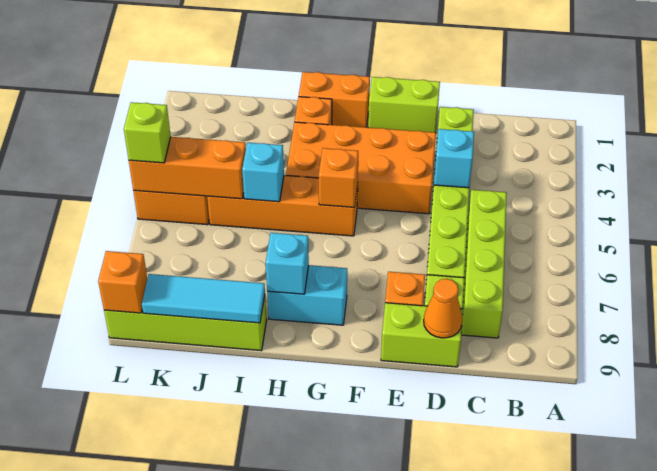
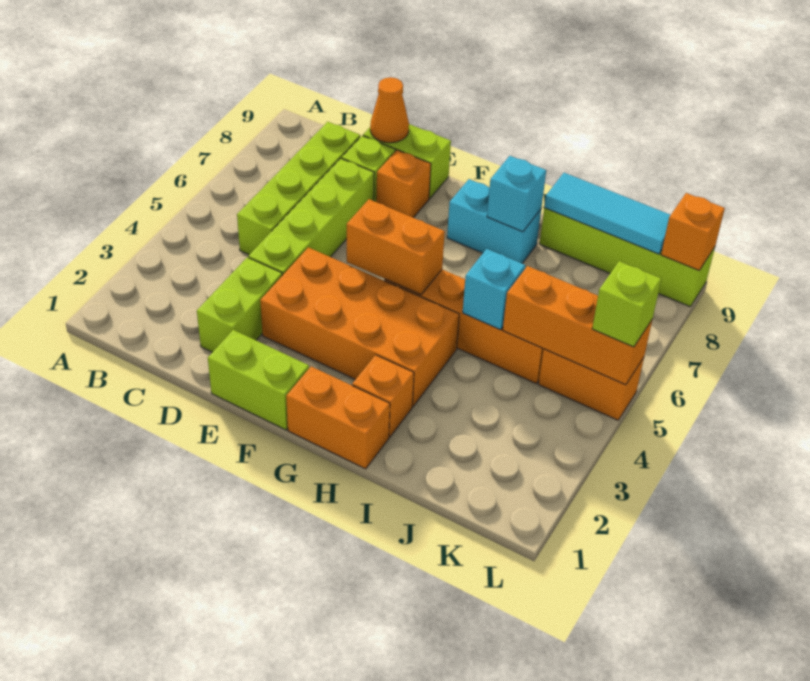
cyan 1x1 brick [434,129,474,188] -> none
orange 1x1 brick [319,148,358,207] -> orange 1x2 brick [347,199,445,295]

